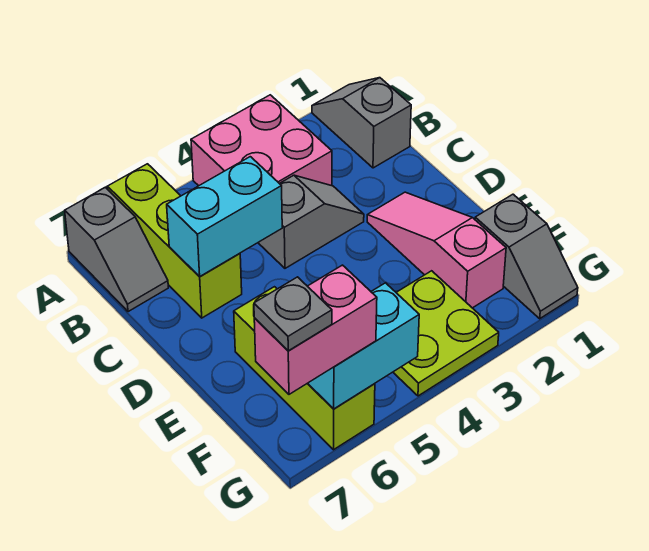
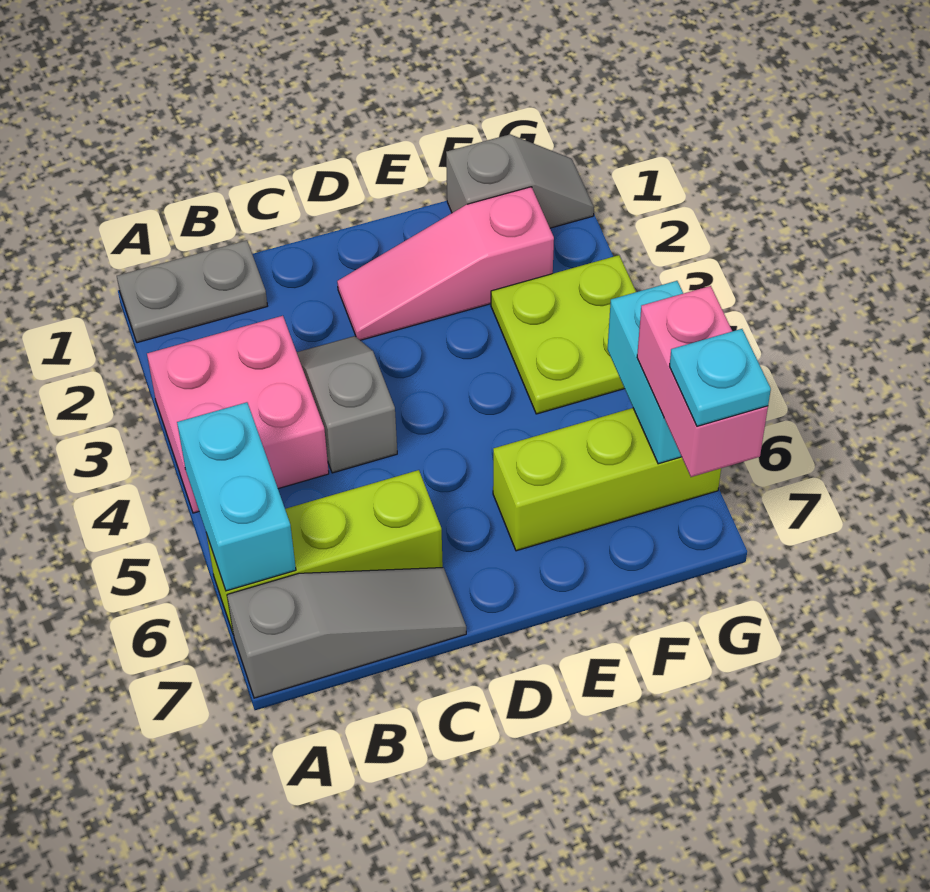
grey 1x2 slope [312,78,411,168] -> grey 1x2 plate [117,240,267,343]
grey 1x2 slope [65,187,168,312] -> grey 1x3 slope [227,568,466,698]
cyan 1x2 brick [167,157,282,277] -> cyan 1x2 brick moved to [177,402,296,591]
grey 1x1 plate [254,277,332,351] -> cyan 1x1 plate [669,329,771,426]

